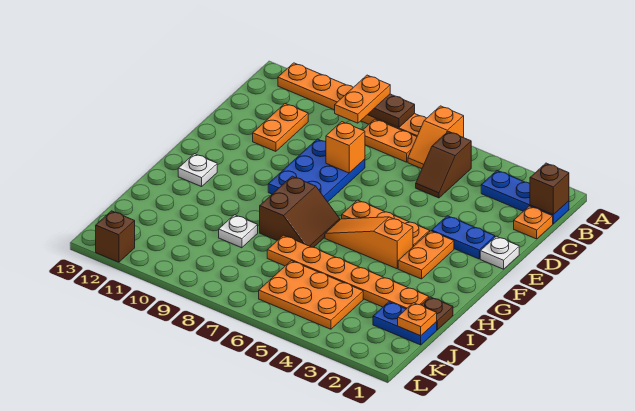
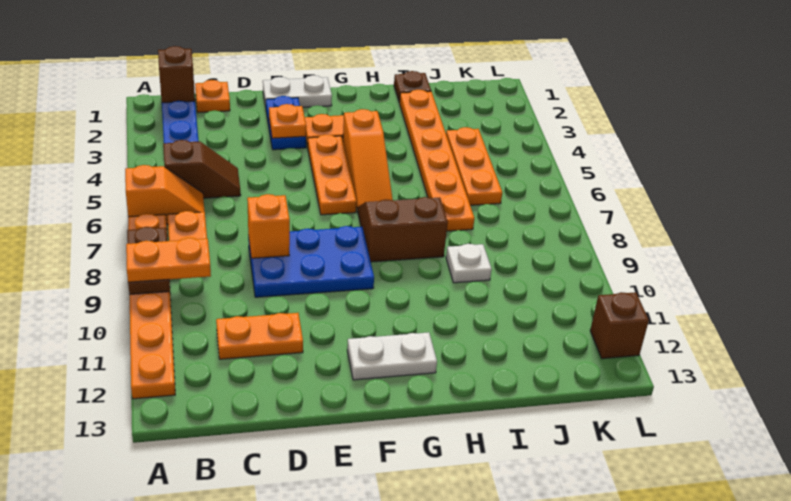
white 1x1 plate [480,236,519,269] -> white 1x2 plate [263,75,332,107]
white 1x1 plate [178,154,217,187] -> white 1x2 plate [347,332,437,380]
blue 1x2 plate [373,302,437,345] -> none
orange 1x1 plate [398,303,437,336] -> orange 1x1 plate moved to [269,104,306,138]
orange 2x3 plate [259,261,363,329] -> orange 1x3 plate [446,127,502,205]

